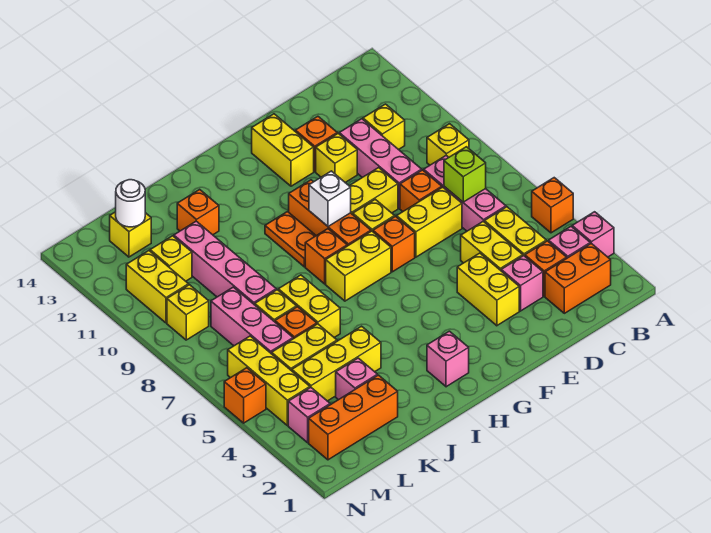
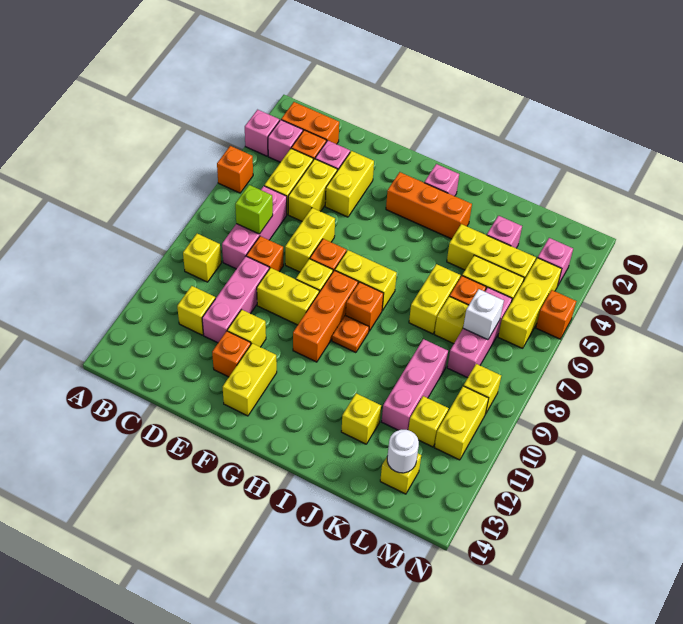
yellow 1x2 brick [397,187,462,257] -> yellow 1x2 brick turned to [285,208,335,272]
white 1x1 brick [309,171,351,226] -> white 1x1 brick moved to [463,289,504,340]
orange 1x2 plate [265,212,316,267] -> orange 1x1 plate [332,315,369,353]
orange 1x1 brick [177,189,219,235] -> yellow 1x1 brick [341,393,381,444]
orange 1x3 brick [309,375,398,460] -> orange 1x3 brick moved to [386,172,472,239]
pink 1x4 brick [174,221,276,305] -> pink 1x3 brick [382,339,448,430]

